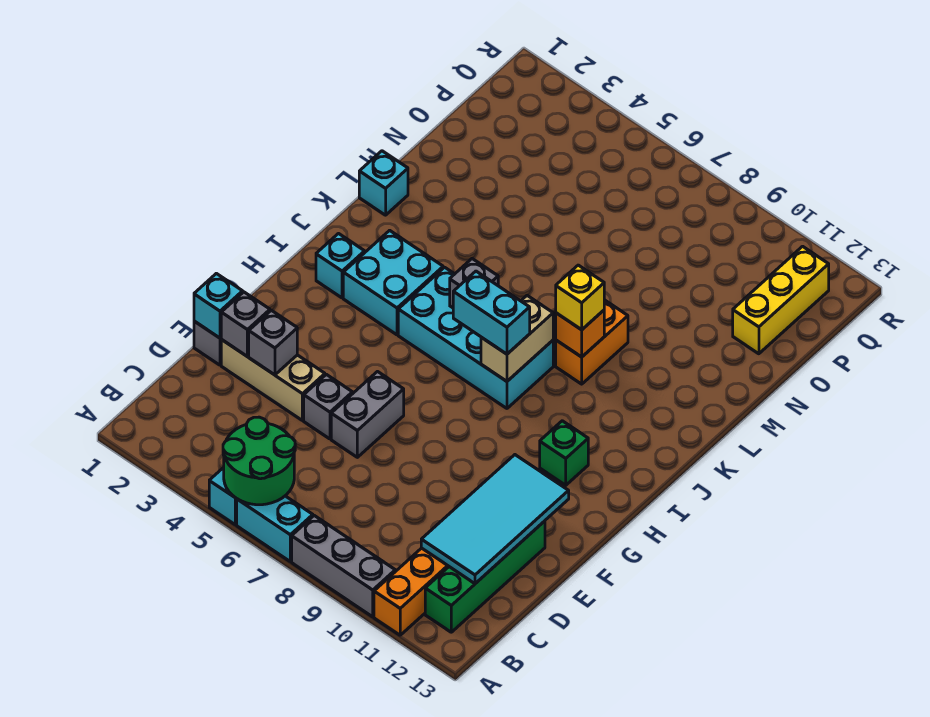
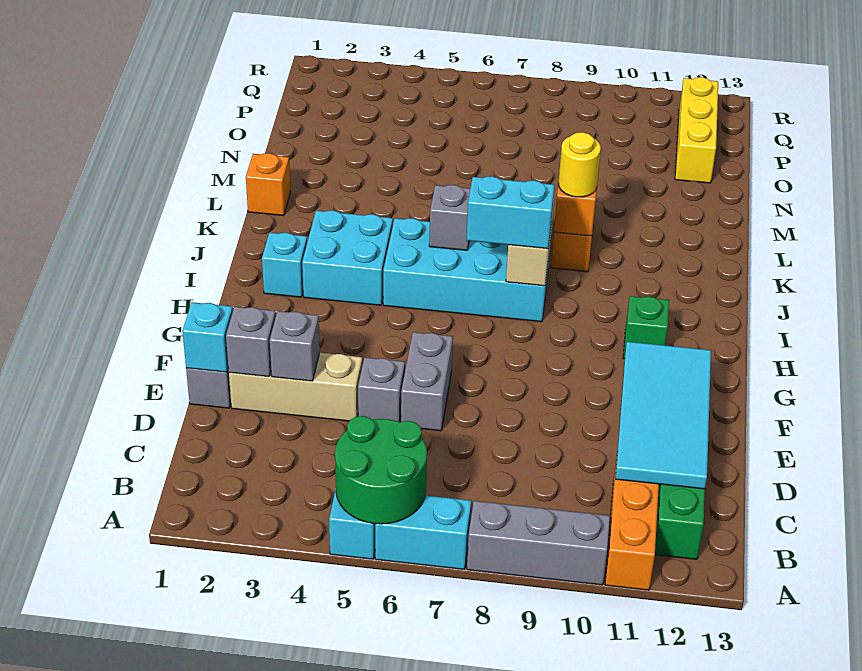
yellow 1x1 brick [556,265,604,330] -> yellow 1x1 round brick [559,132,601,197]
cyan 1x1 brick [359,151,408,215] -> orange 1x1 brick [246,153,290,216]

